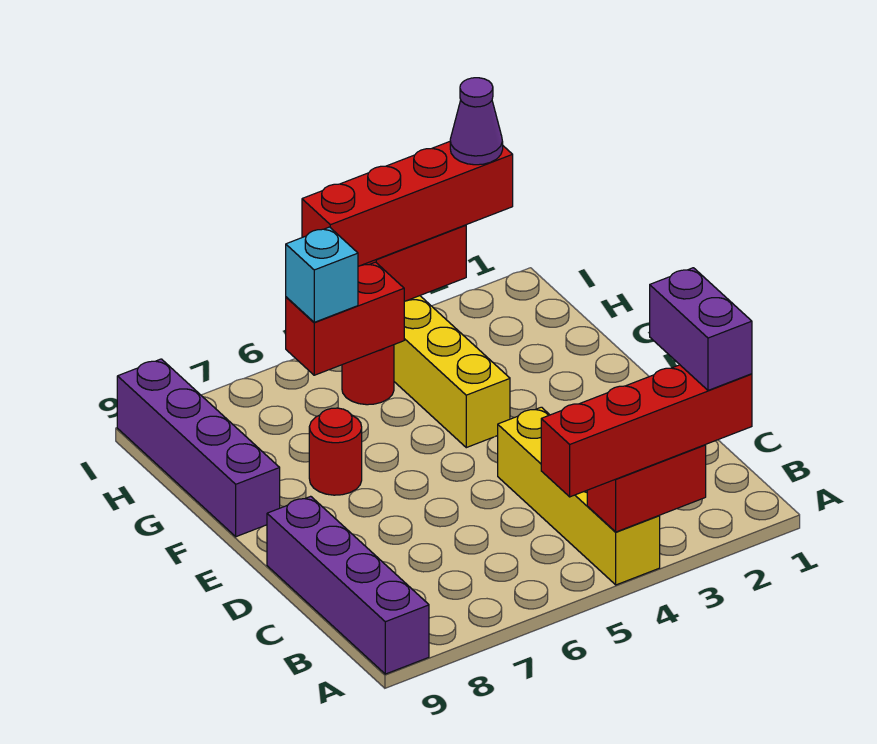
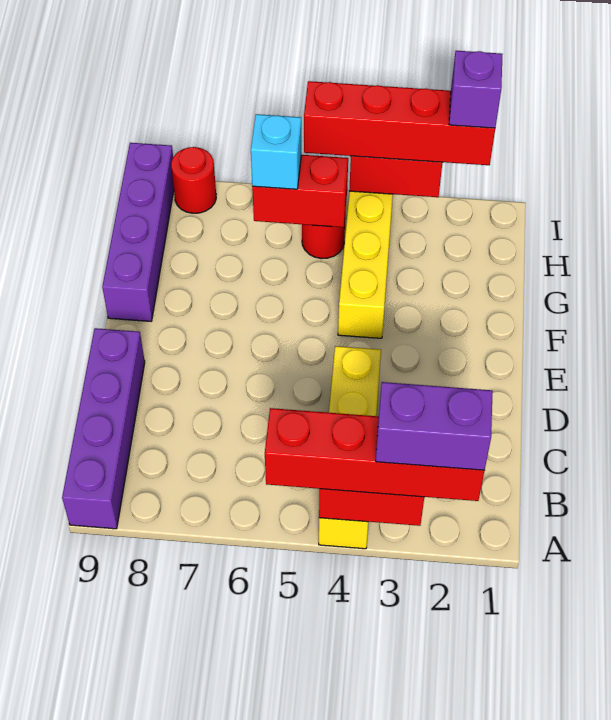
purple 1x2 brick [650,268,752,390] -> purple 1x2 brick turned to [376,382,493,470]
red 1x1 round brick [309,408,362,495] -> red 1x1 round brick moved to [171,147,216,213]
purple 1x1 cone [450,78,503,165] -> purple 1x1 brick [449,51,503,128]

